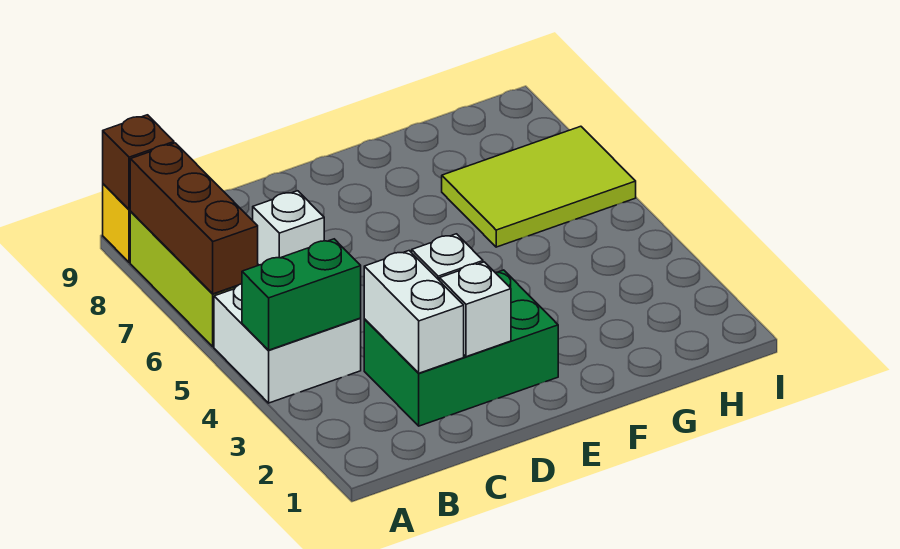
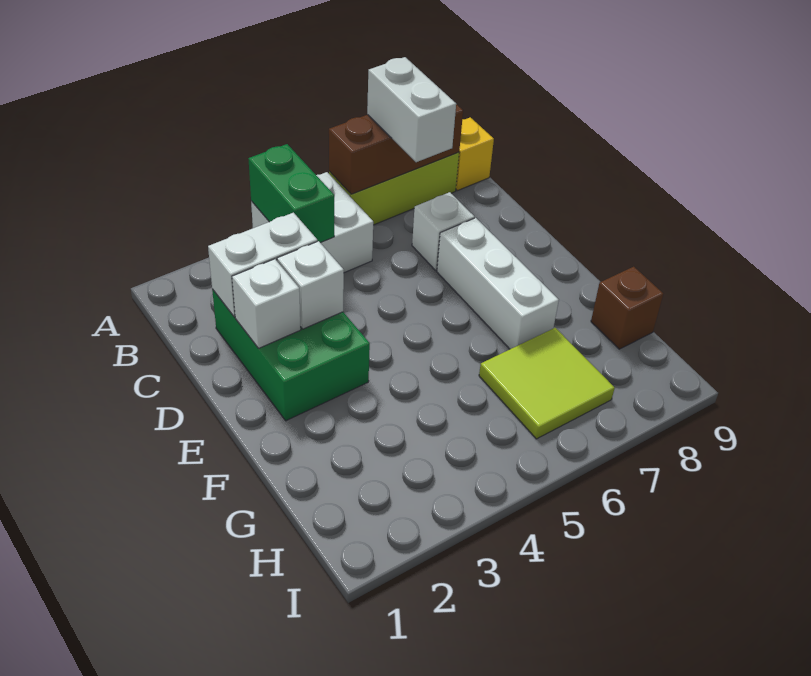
none -> white 1x2 brick [367,57,456,162]
brown 1x1 brick [103,115,174,210] -> brown 1x1 brick moved to [591,267,663,349]
none -> white 1x3 brick [437,218,559,349]
lime 2x3 tile [442,126,636,247] -> lime 2x2 tile [479,328,615,439]

